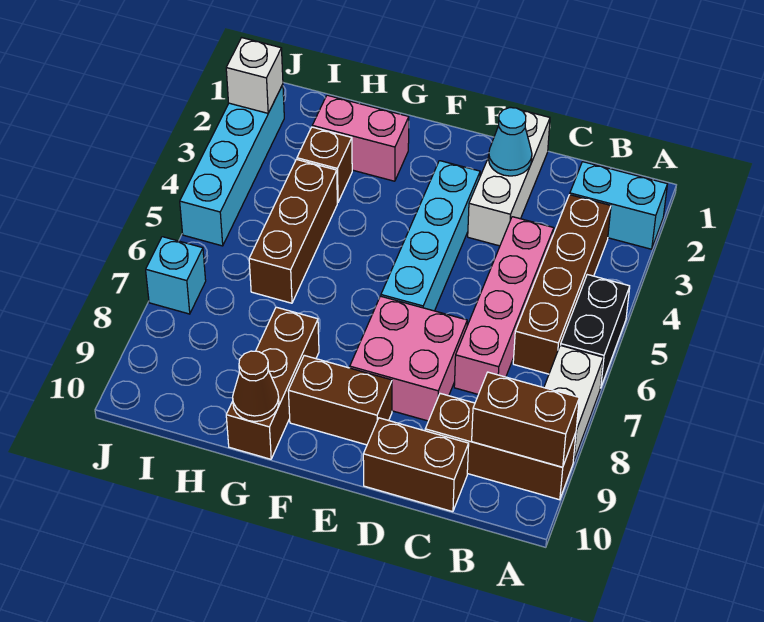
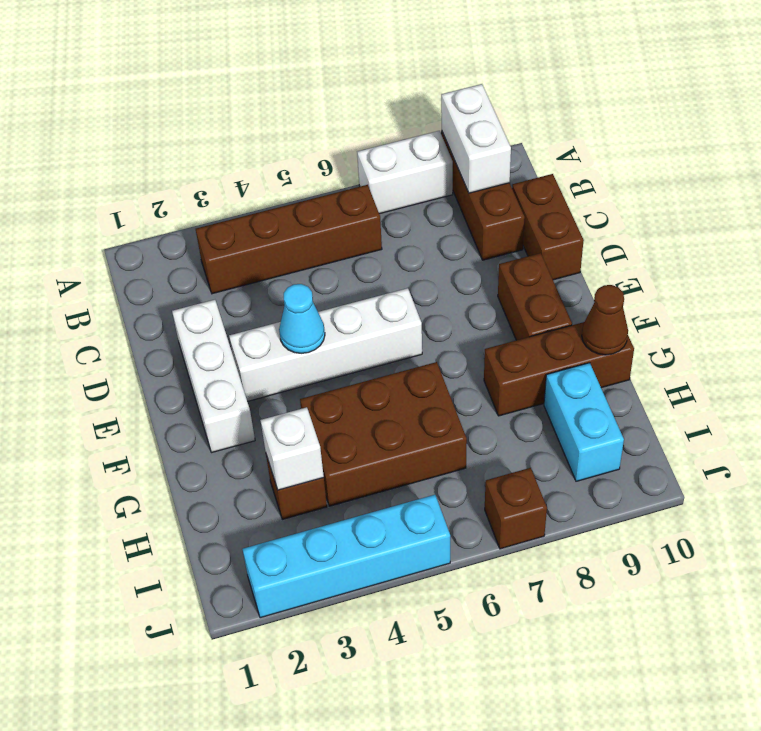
cyan 1x2 brick [570,162,667,249] -> cyan 1x2 brick moved to [544,363,624,481]
black 1x2 brick [561,275,630,388] -> none
brown 1x2 brick [472,372,579,467] -> white 1x2 brick [441,84,511,193]
pink 1x4 brick [454,217,554,394] -> none
white 1x3 brick [468,107,550,246] -> white 1x3 brick turned to [172,300,255,453]
cyan 1x1 cone [489,108,532,176] -> cyan 1x1 cone moved to [279,284,325,353]
pink 2x2 brick [350,296,467,421] -> none
cyan 1x4 brick [381,161,480,311] -> white 1x4 brick [229,288,422,402]
pink 1x2 brick [312,95,409,181] -> none
brown 1x3 brick [249,159,337,303] -> brown 2x3 brick [300,362,467,506]
white 1x1 brick [226,38,283,113] -> white 1x1 brick moved to [260,407,324,490]
cyan 1x1 brick [146,237,206,314] -> brown 1x1 brick [485,468,547,549]

